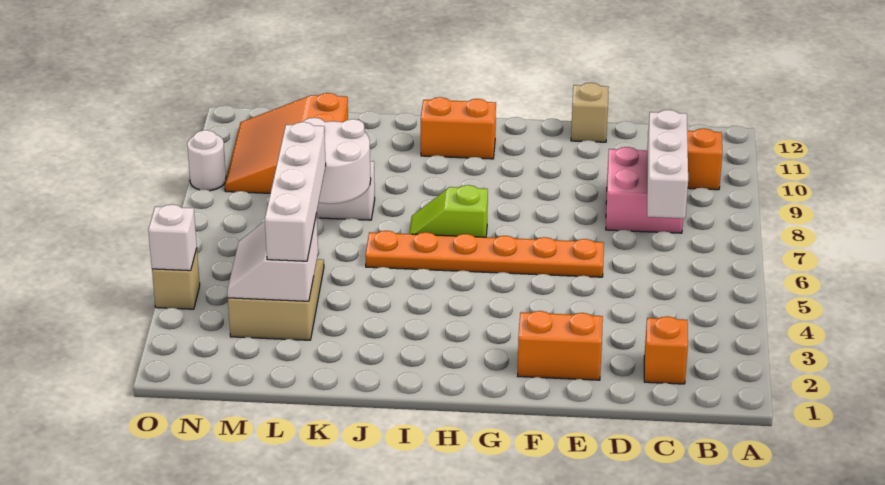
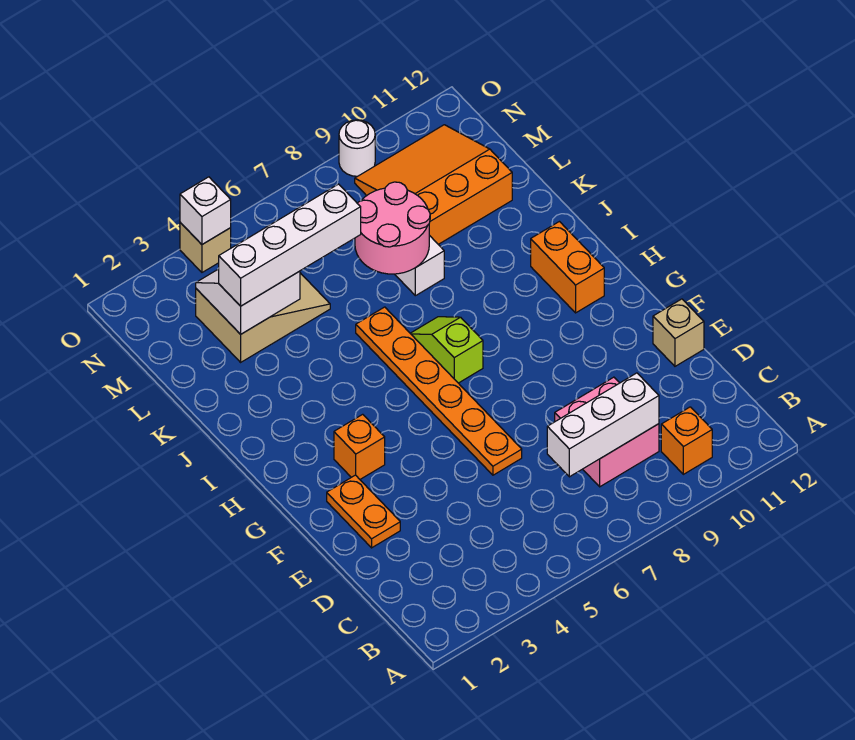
orange 1x1 brick [644,316,688,384] -> orange 1x1 brick moved to [334,414,385,479]
orange 1x2 brick [518,311,603,380] -> orange 1x2 plate [327,475,400,548]
white 2x2 round brick [303,118,371,204] -> pink 2x2 round brick [355,182,430,274]

